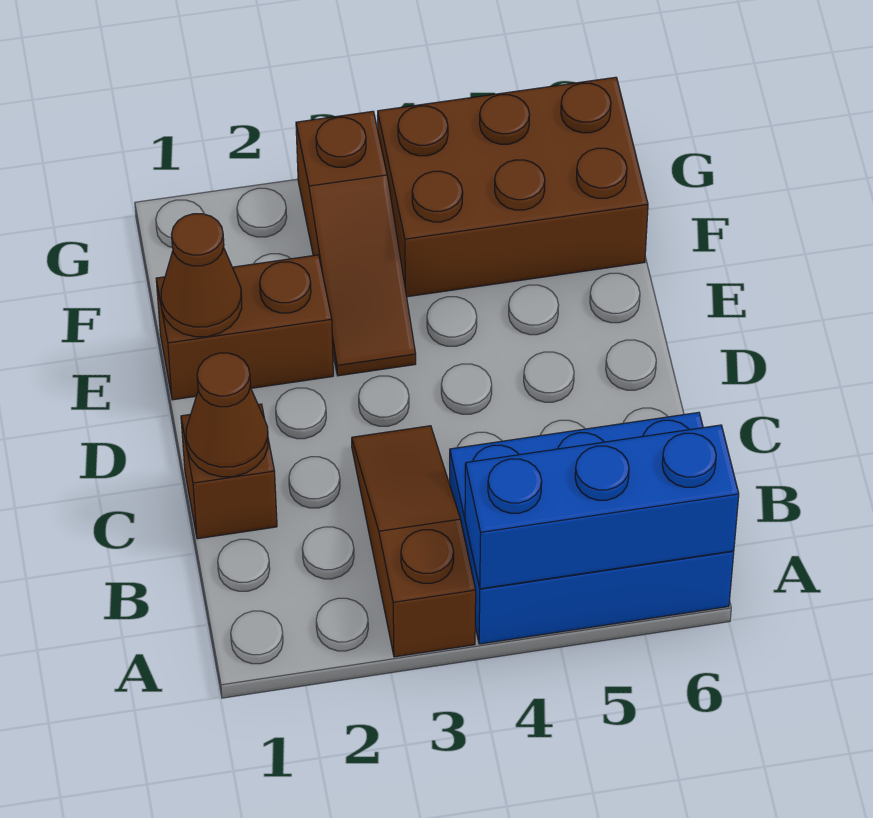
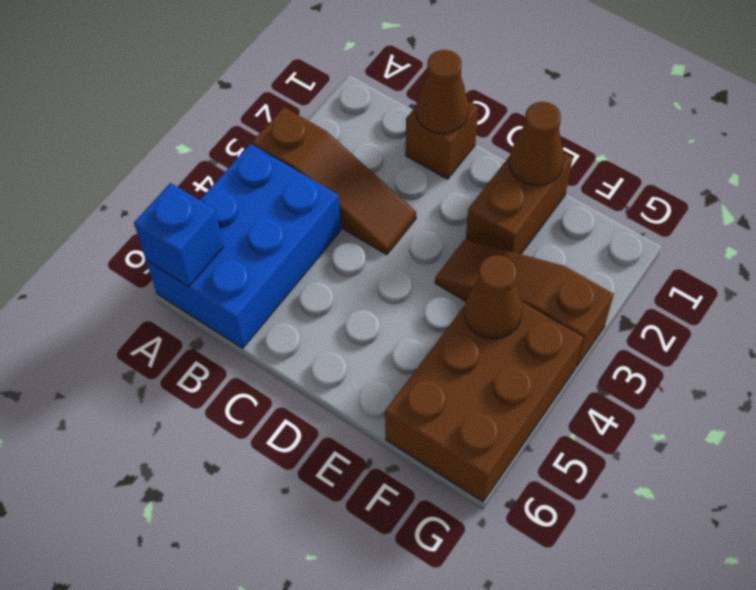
blue 1x3 brick [465,425,739,589] -> blue 1x1 brick [134,183,223,287]
none -> brown 1x1 cone [464,255,522,339]

